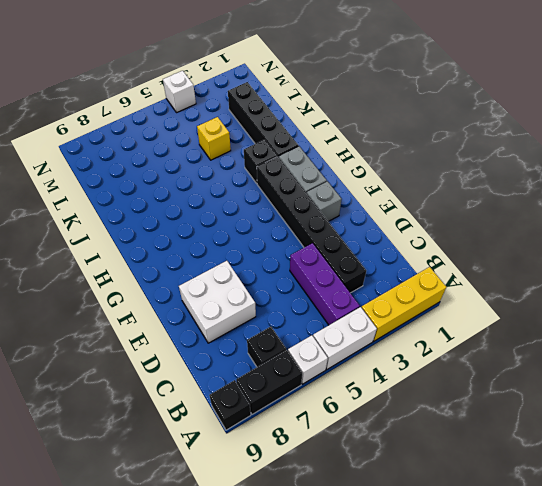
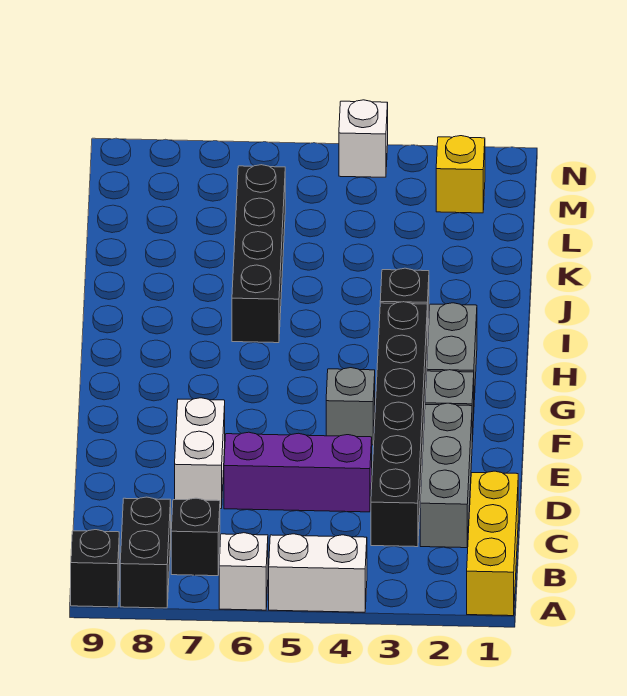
yellow 1x3 brick [361,267,446,341] -> yellow 1x3 brick turned to [467,471,518,616]
black 1x2 brick [236,350,302,414] -> black 1x2 brick turned to [120,497,171,608]
purple 1x3 brick [290,243,360,325] -> purple 1x3 brick turned to [224,432,372,512]
none -> grey 1x3 brick [420,403,472,548]
white 2x2 brick [179,261,256,343] -> white 1x2 brick [175,398,225,509]
none -> grey 1x1 brick [326,368,375,445]
black 1x4 brick [228,82,298,158] -> black 1x4 brick moved to [232,165,285,343]
yellow 1x1 brick [197,117,231,160] -> yellow 1x1 brick moved to [436,136,485,213]

